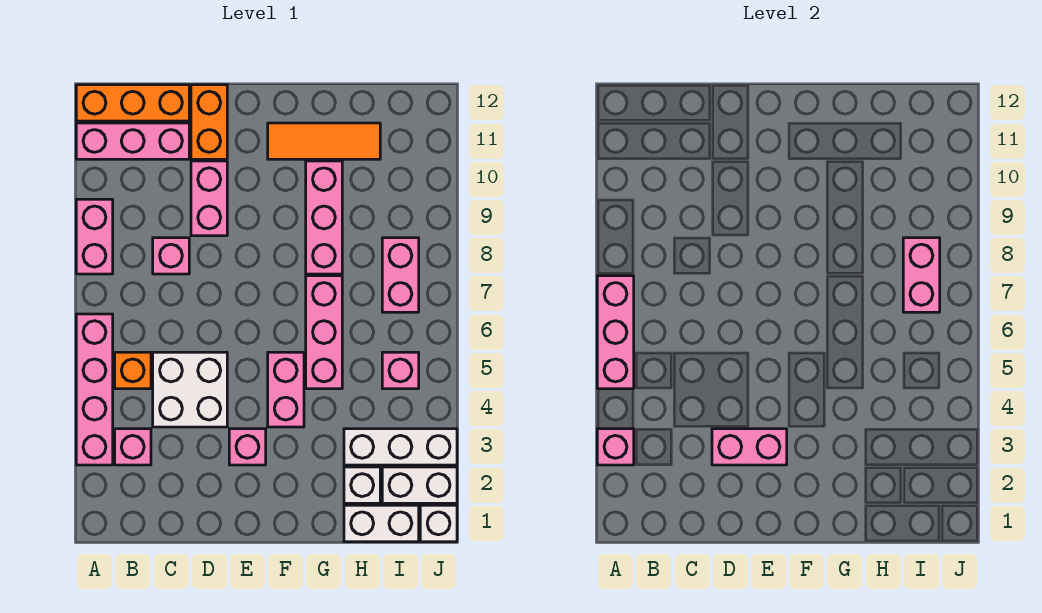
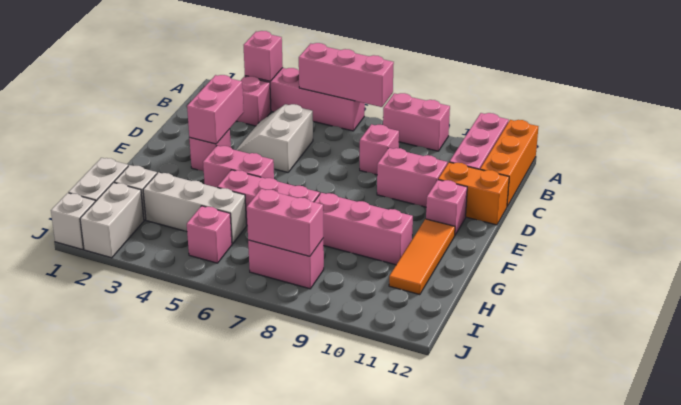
orange 1x1 brick [115,352,151,389] -> none
white 2x2 brick [153,352,227,427] -> white 2x2 slope [236,104,313,172]
none -> pink 1x1 brick [426,180,467,235]
white 1x3 brick [344,429,457,465] -> white 1x3 brick turned to [143,172,247,244]

